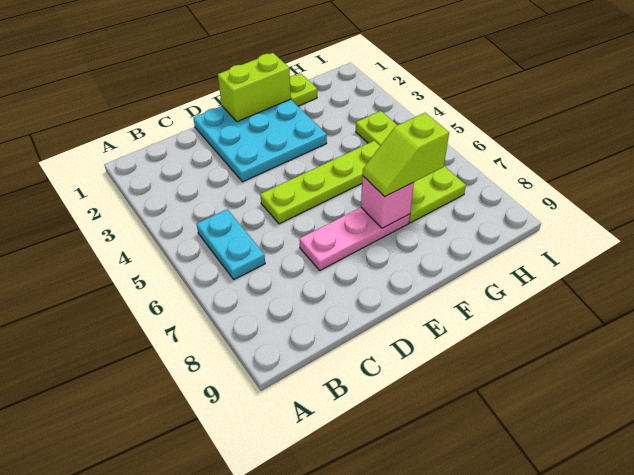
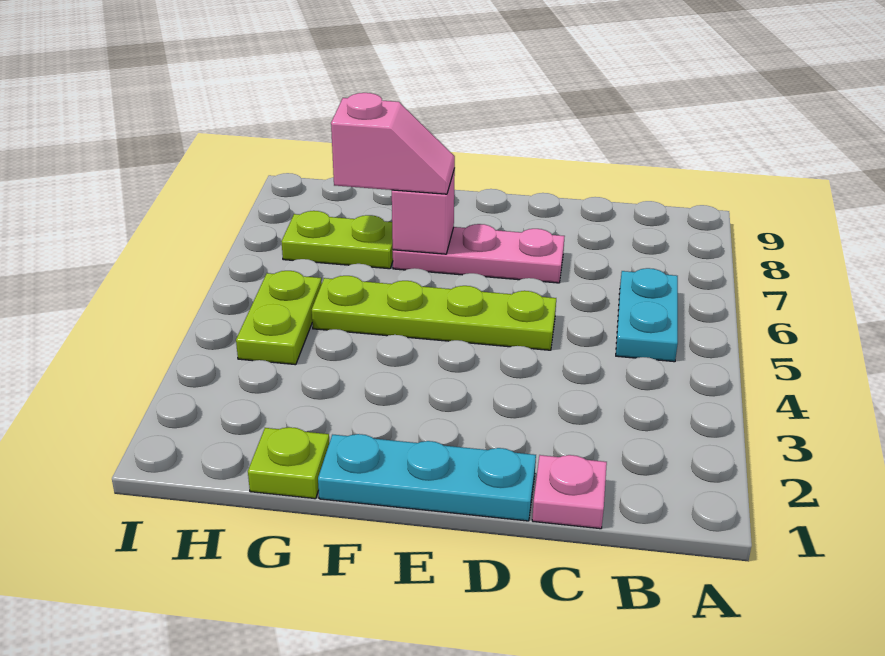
none -> pink 1x1 plate [532,455,607,529]
cyan 3x3 plate [193,99,327,182] -> cyan 1x3 plate [318,434,536,521]
lime 1x2 brick [218,53,291,122] -> none
lime 1x2 slope [363,113,449,197] -> pink 1x2 slope [331,93,455,194]

